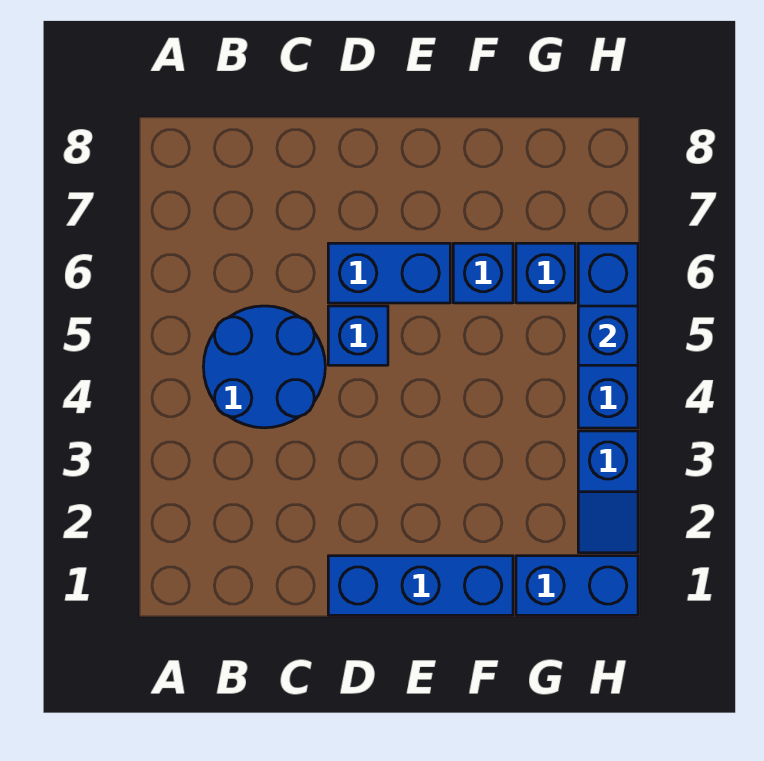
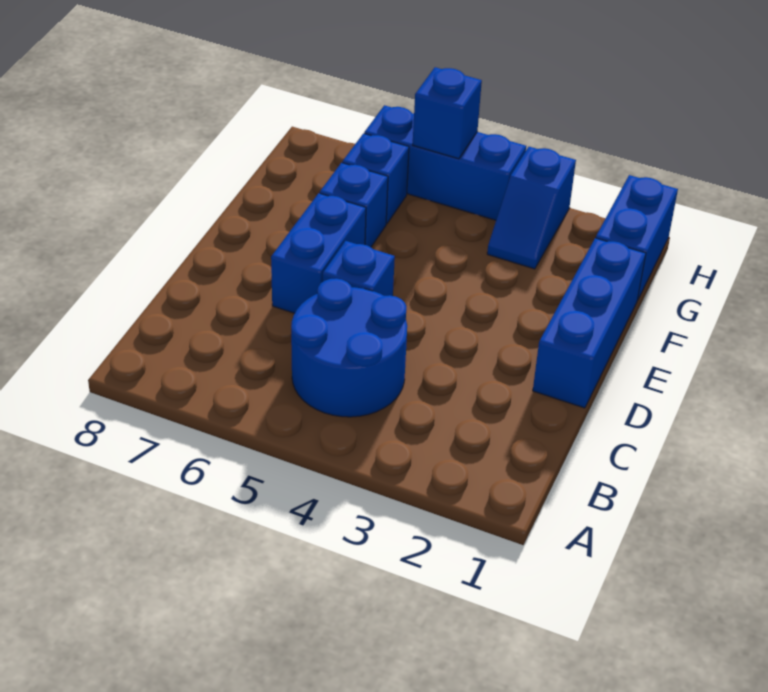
blue 1x2 slope [578,431,638,553] -> blue 1x2 slope turned to [487,147,576,269]

